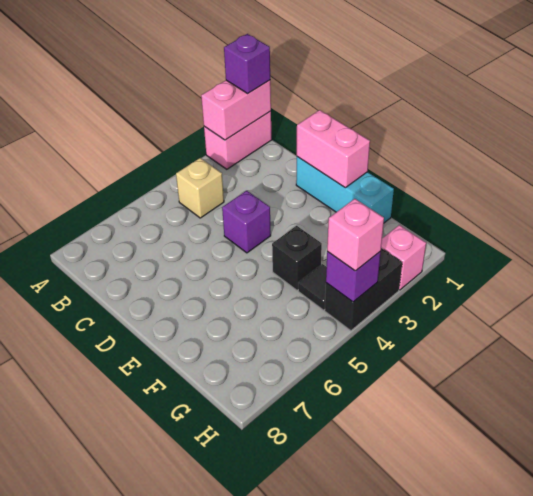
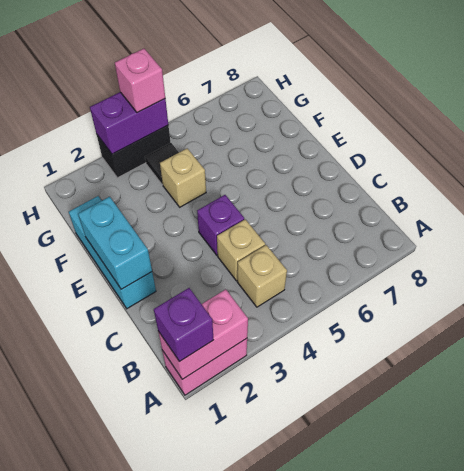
none -> tan 1x1 brick [217,219,265,281]
pink 1x2 brick [297,110,370,188] -> cyan 1x2 brick [78,197,152,289]
black 1x1 brick [272,226,322,290] -> tan 1x1 brick [160,148,206,207]
pink 1x1 brick [381,225,426,290] -> none
purple 1x1 brick [326,251,381,302] -> purple 1x2 brick [90,92,168,154]

